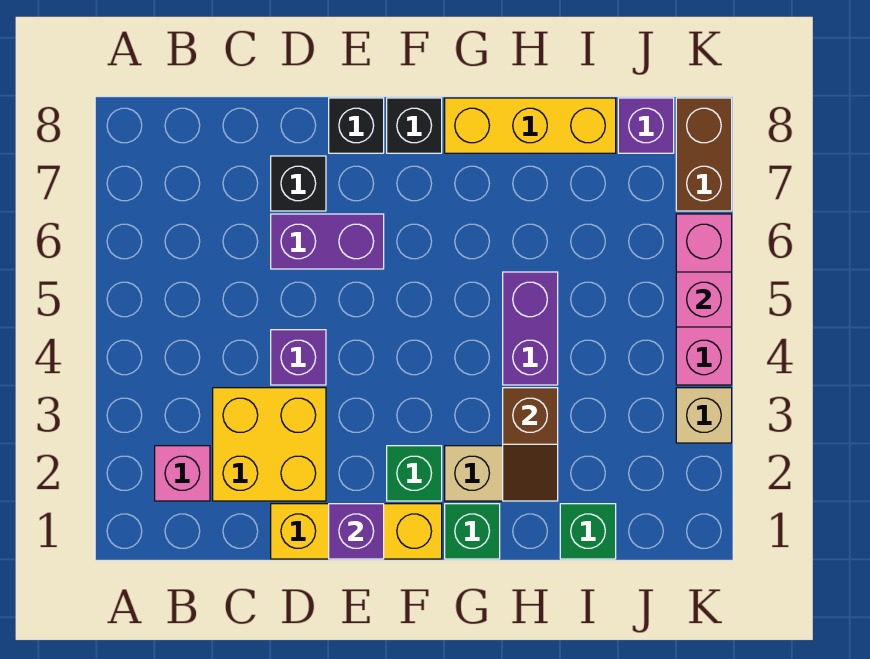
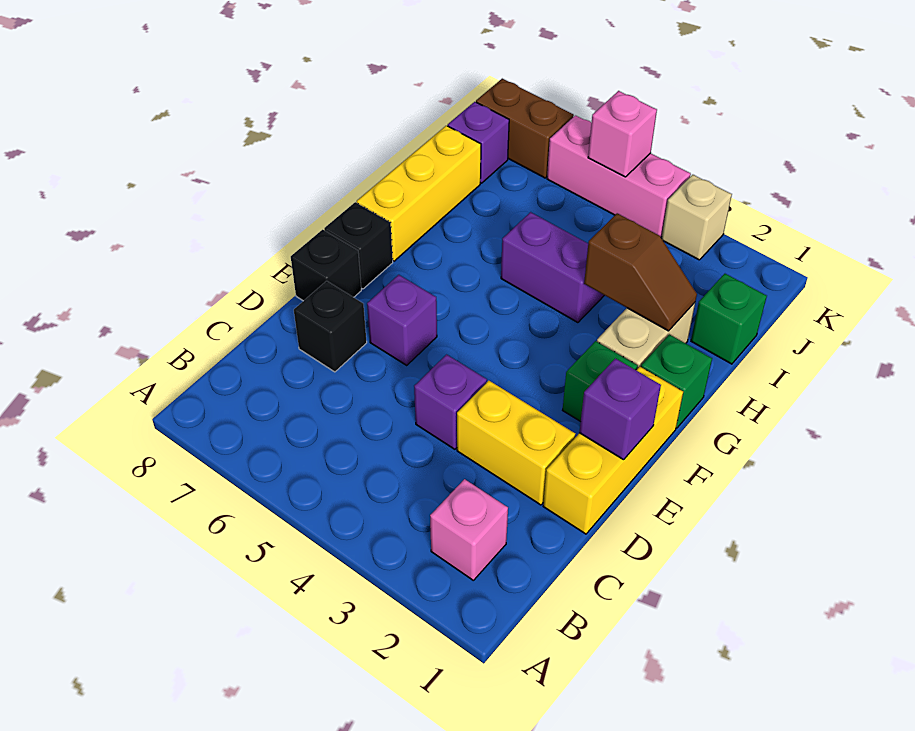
yellow 2x2 brick [213,388,326,501] -> yellow 1x2 brick [457,381,575,505]
purple 1x2 brick [271,214,384,269] -> purple 1x1 brick [367,275,437,365]

